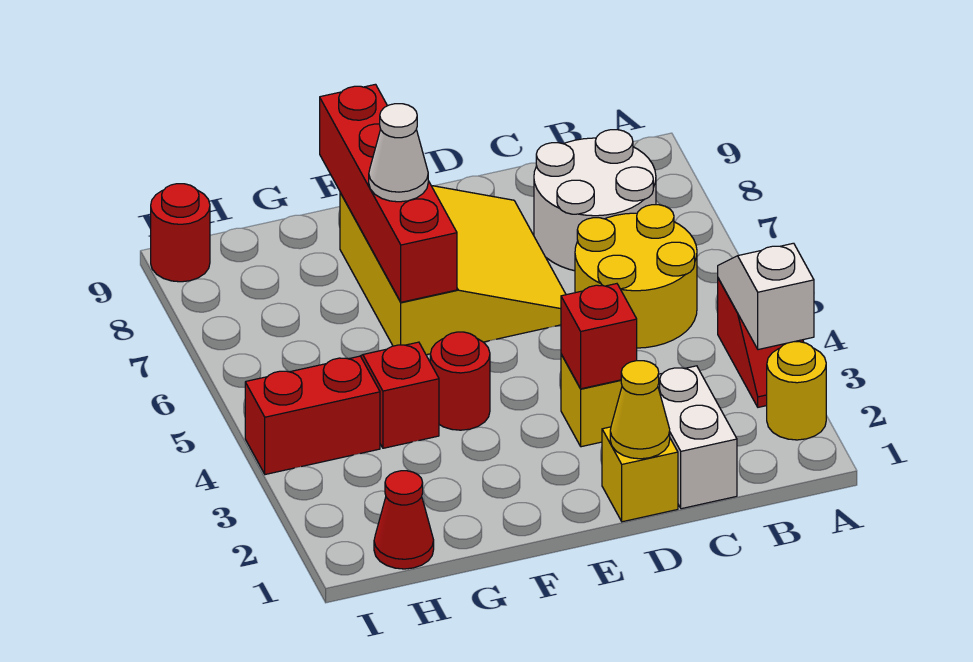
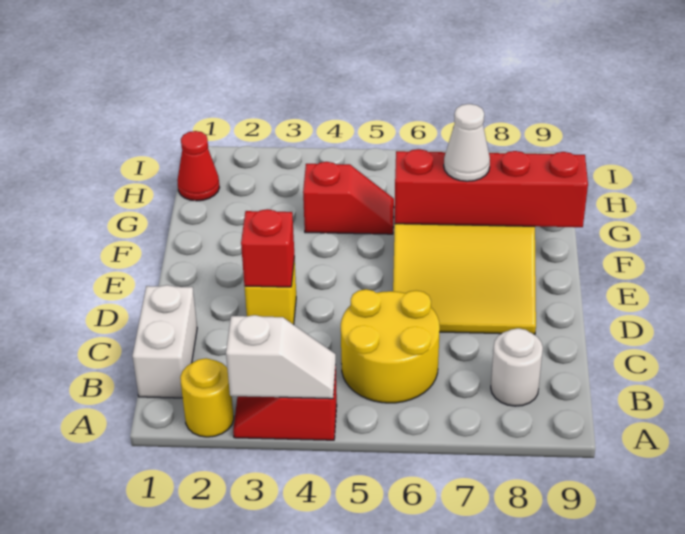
white 2x2 round brick [534,130,656,271] -> white 1x1 round brick [491,328,543,406]
white 1x2 brick [658,366,737,509] -> white 1x2 brick turned to [132,285,197,398]
yellow 1x1 brick [602,427,678,522] -> none
yellow 1x1 cone [610,361,670,459] -> none
red 1x1 round brick [430,332,490,430] -> none
red 1x2 brick [245,356,380,475] -> none
red 1x1 round brick [151,184,210,282] -> none

